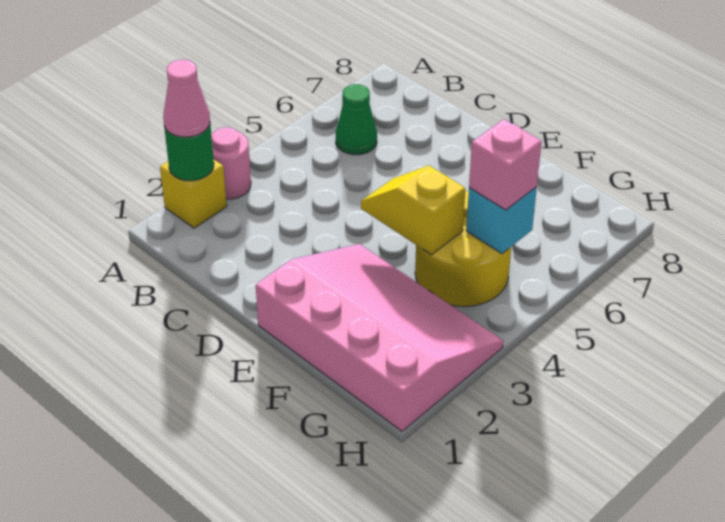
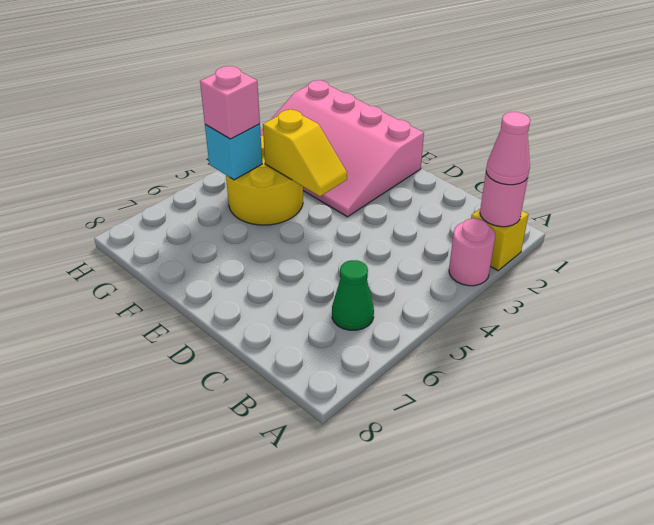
green 1x1 round brick [164,125,214,181] -> pink 1x1 round brick [480,173,528,227]

